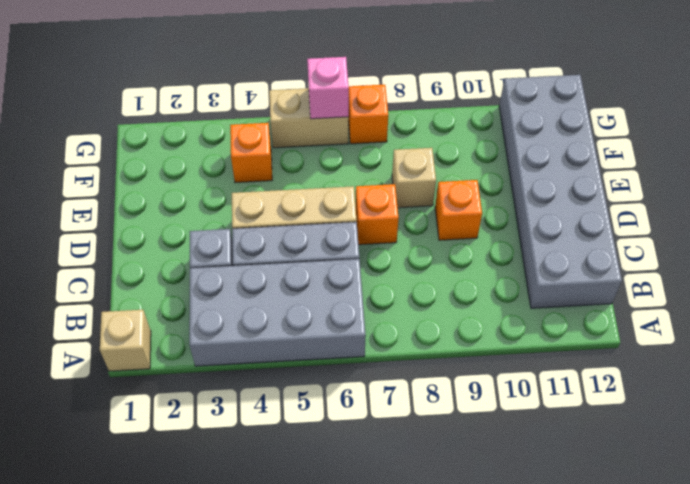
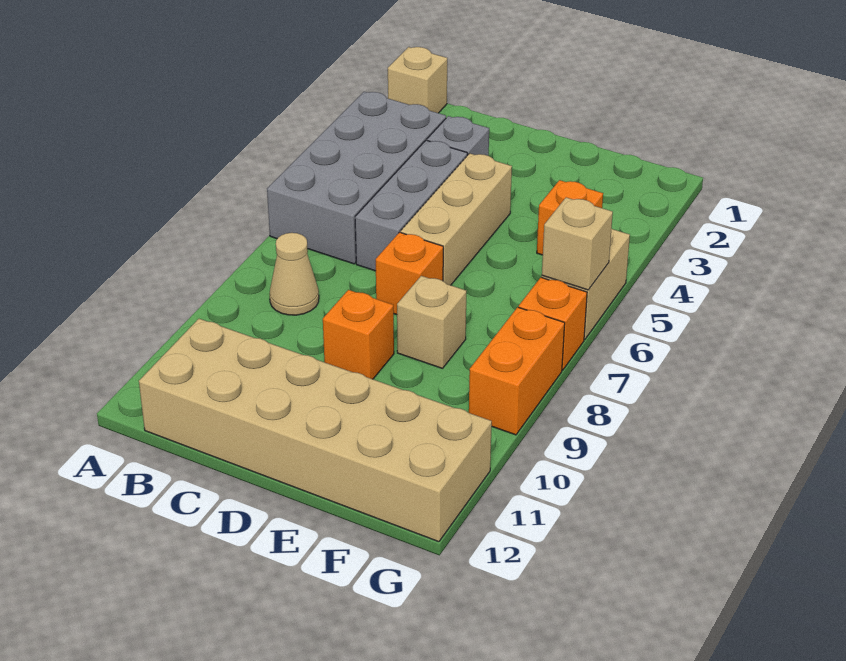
none -> tan 1x1 cone [270,233,319,315]
grey 2x6 brick [499,75,622,308] -> tan 2x6 brick [139,319,492,542]
pink 1x1 brick [307,57,349,119] -> tan 1x1 brick [542,198,613,290]
none -> orange 1x2 brick [469,307,565,435]

